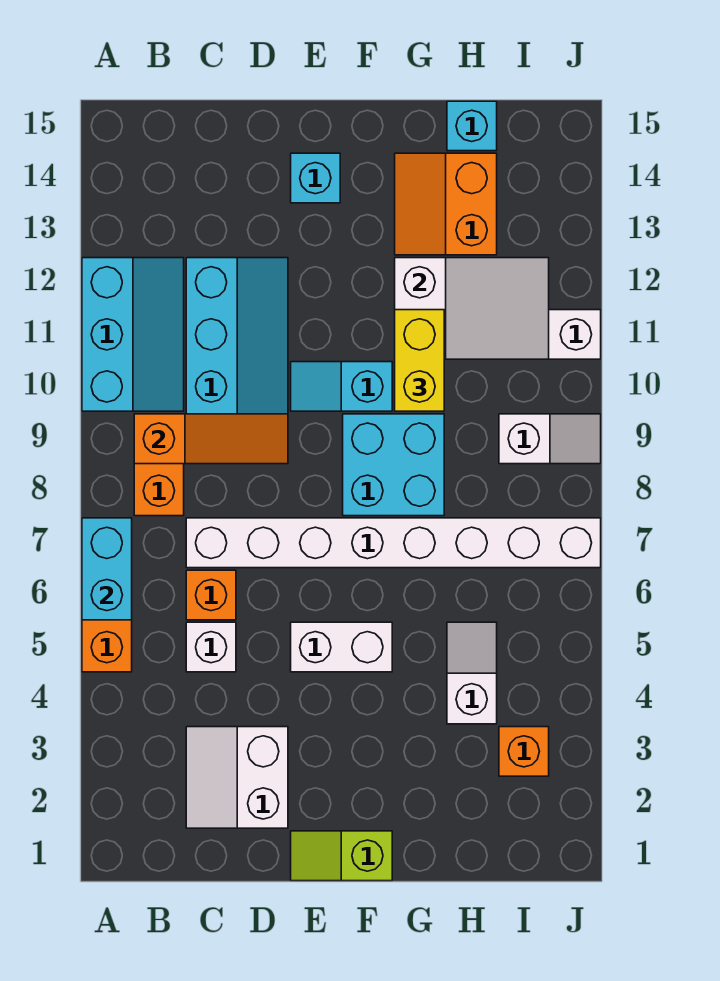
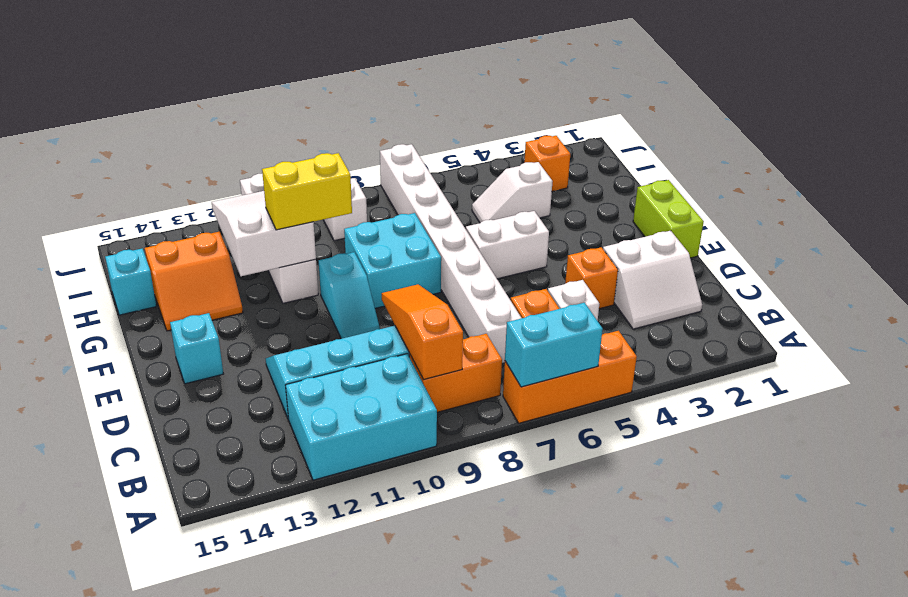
cyan 2x3 slope [82,258,184,411] -> cyan 2x3 brick [286,354,437,480]
none -> orange 1x1 brick [565,247,618,309]
lime 1x2 slope [291,831,392,881] -> lime 1x2 brick [633,180,704,258]
white 1x2 brick [291,622,392,672] -> white 1x2 brick turned to [466,211,549,279]

